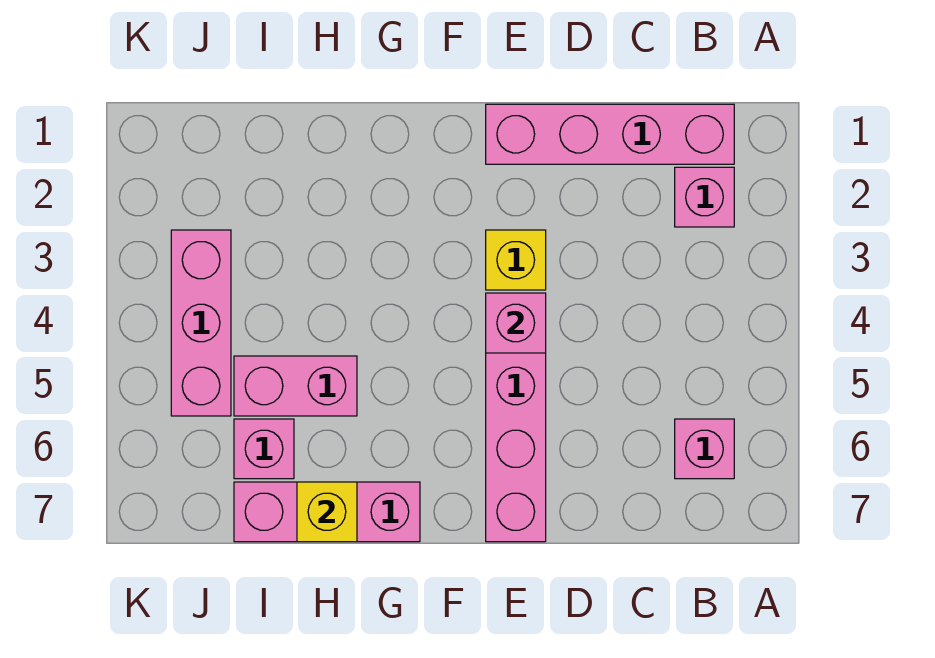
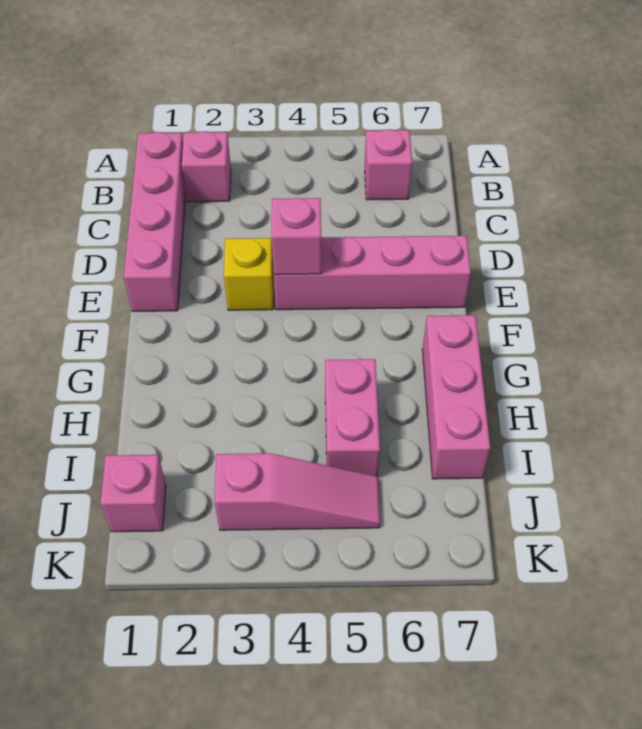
yellow 1x1 brick [297,482,357,542] -> none
pink 1x1 brick [234,419,294,479] -> pink 1x1 brick moved to [101,455,166,532]
pink 1x3 brick [171,230,231,416] -> pink 1x3 slope [215,453,380,530]

